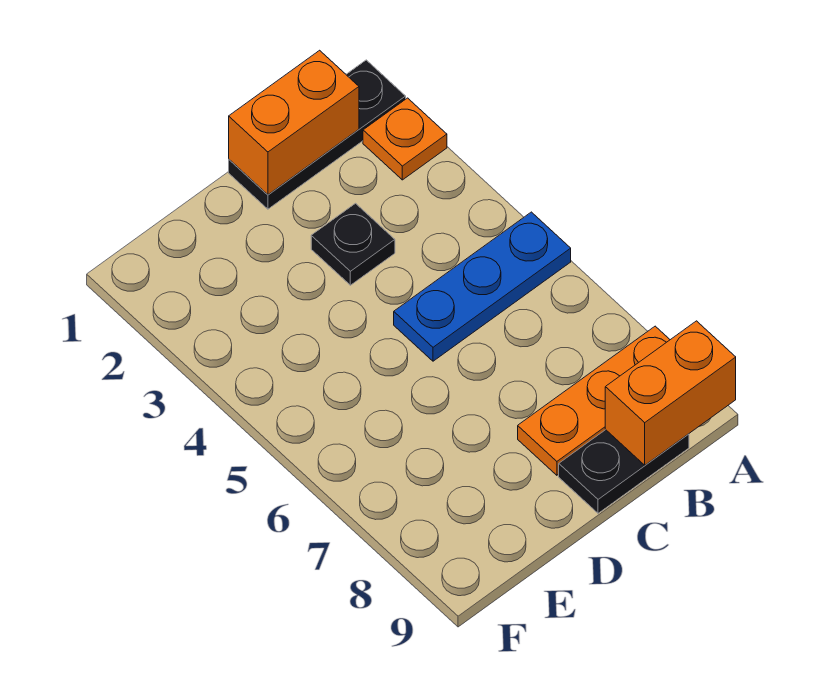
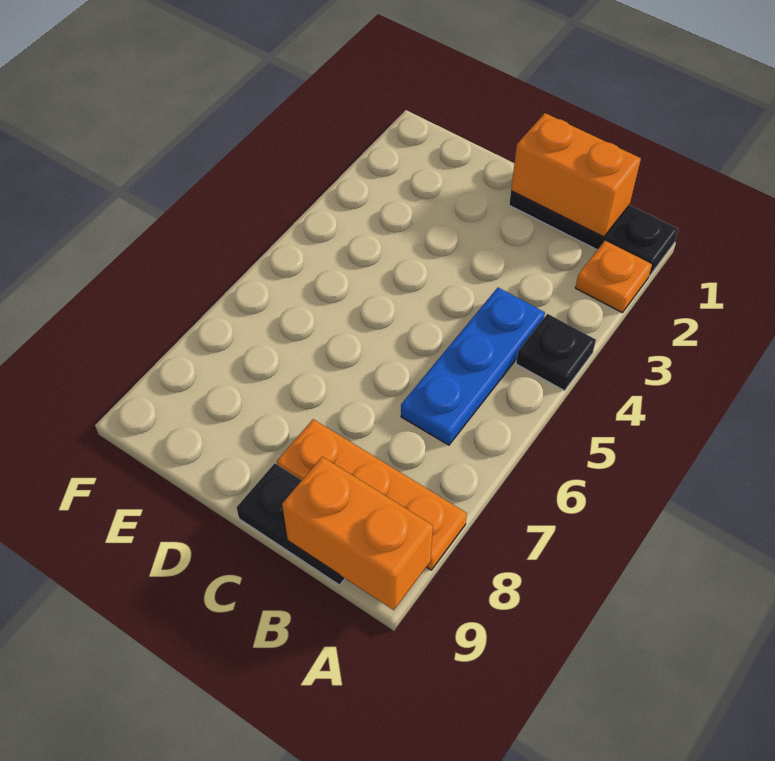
blue 1x3 plate [394,212,571,361] -> blue 1x3 plate turned to [401,288,545,445]
black 1x1 plate [311,203,395,285] -> black 1x1 plate moved to [516,314,596,391]

